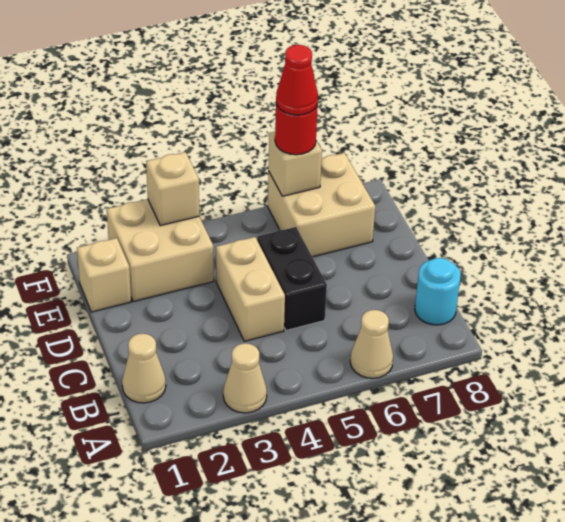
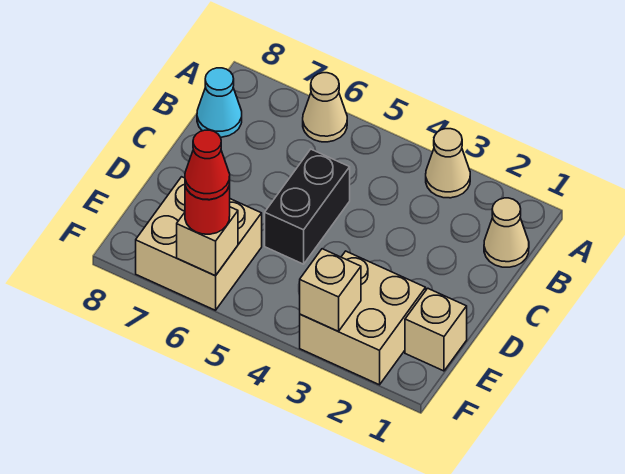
cyan 1x1 round brick [415,258,461,325] -> cyan 1x1 cone [197,68,242,137]
tan 1x2 brick [216,237,285,341] -> none

